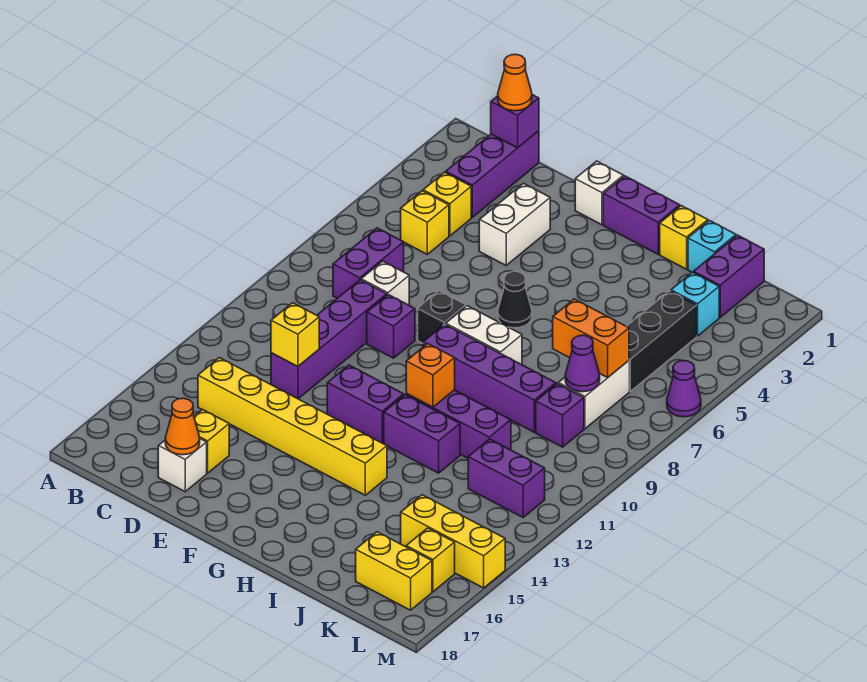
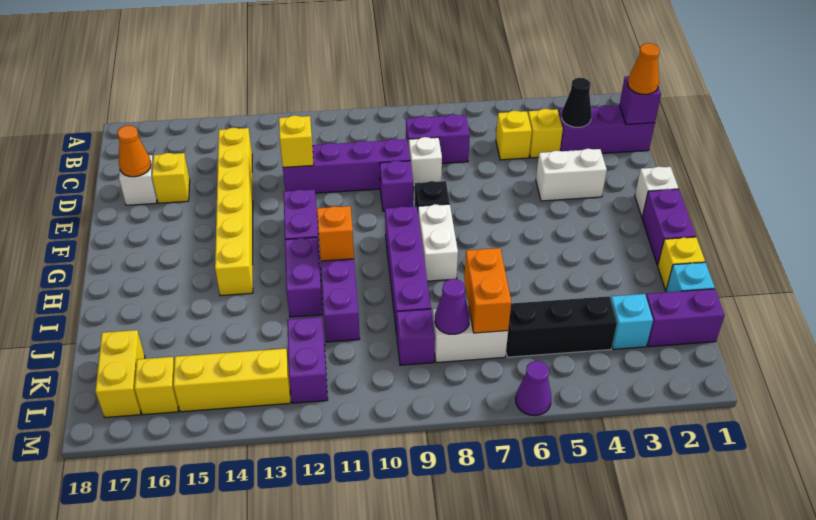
black 1x1 cone [498,272,532,328] -> black 1x1 cone moved to [562,78,592,127]
yellow 1x3 brick [401,495,505,588] -> yellow 1x3 brick turned to [173,349,291,412]

